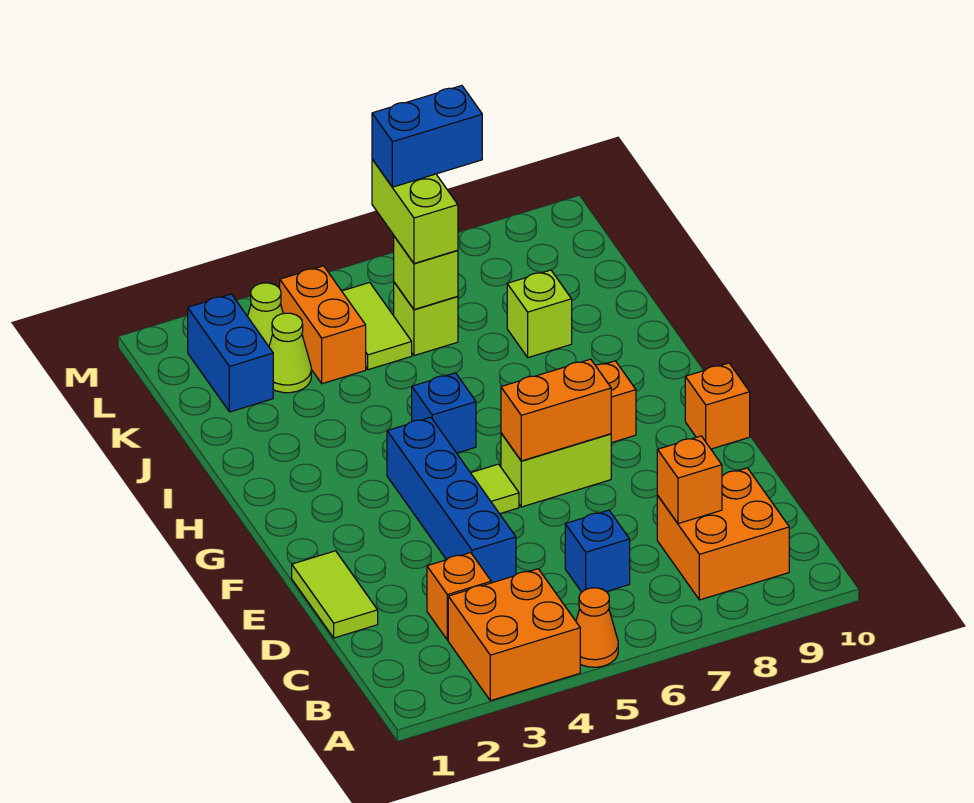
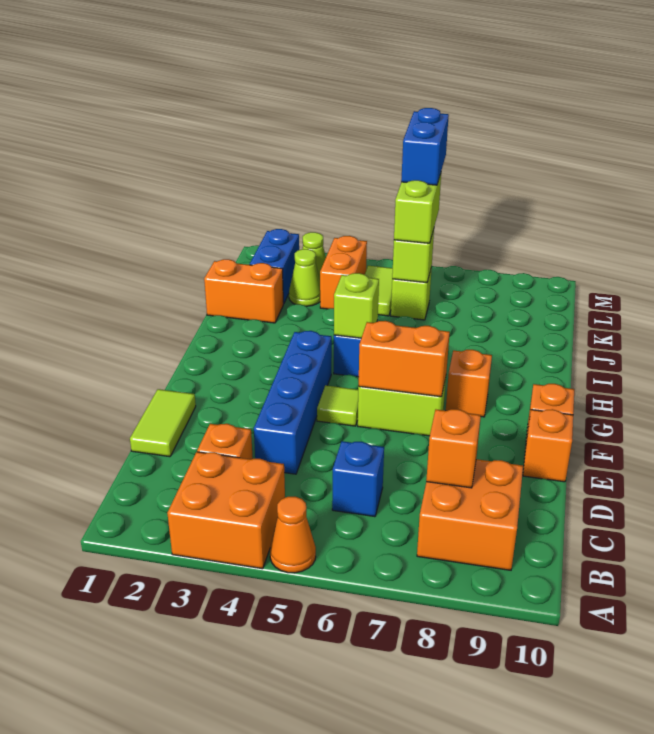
none -> orange 1x1 brick [523,409,573,482]
none -> orange 1x2 brick [204,259,283,323]
lime 1x1 brick [507,270,572,358] -> lime 1x1 brick moved to [334,273,379,338]
blue 1x2 brick [372,86,482,187] -> blue 1x2 brick turned to [401,108,449,185]

